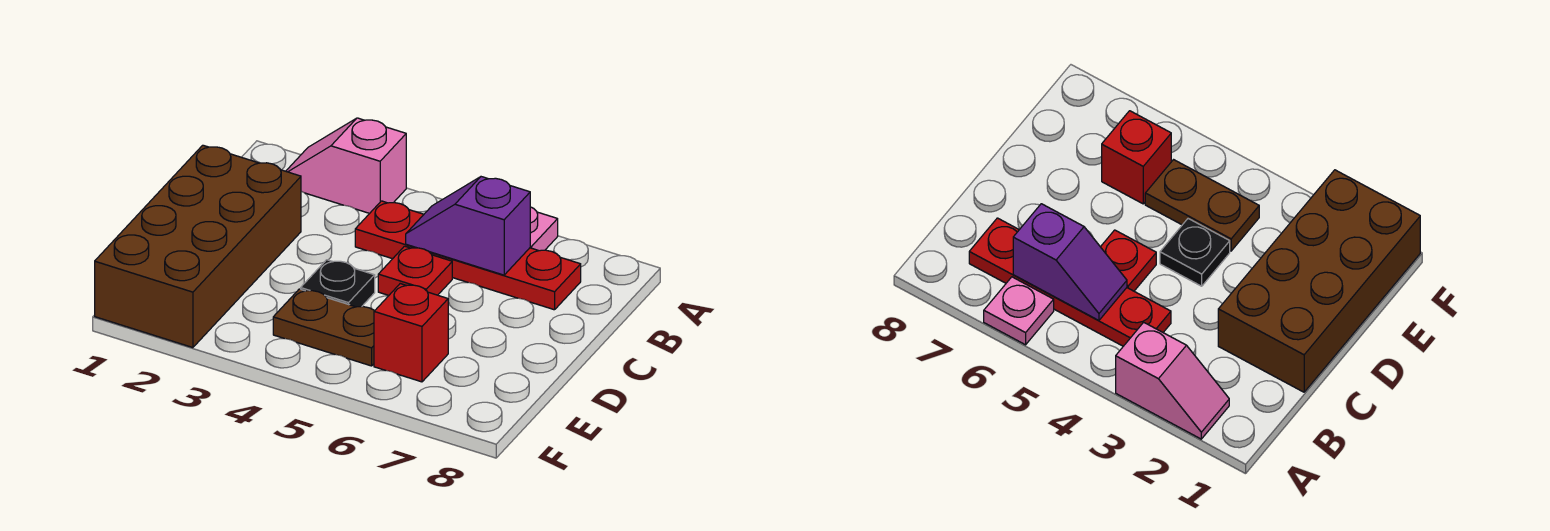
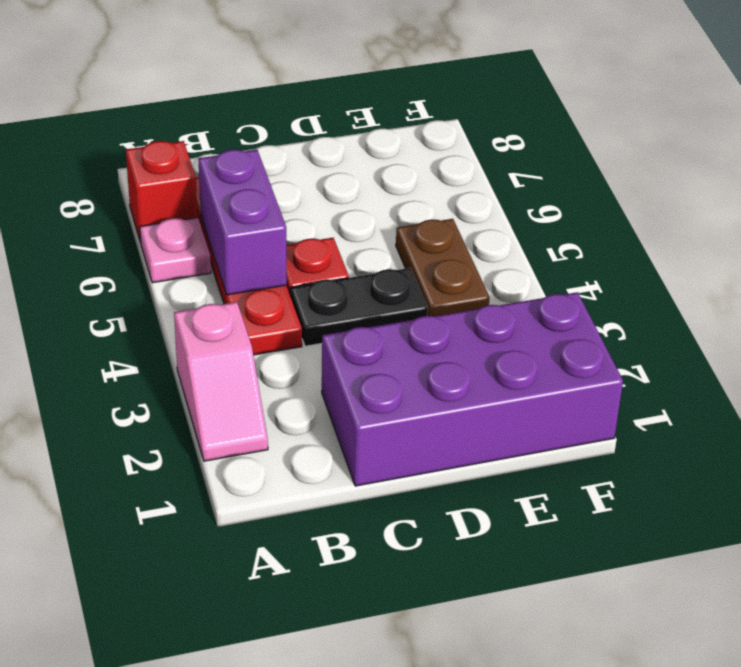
purple 1x2 slope [406,177,530,275] -> purple 1x2 brick [198,150,287,295]
brown 2x4 brick [95,145,301,348] -> purple 2x4 brick [322,292,623,486]
black 1x1 plate [301,260,375,307] -> black 1x2 plate [290,268,428,346]
red 1x1 brick [374,284,448,382] -> red 1x1 brick moved to [126,141,197,242]

